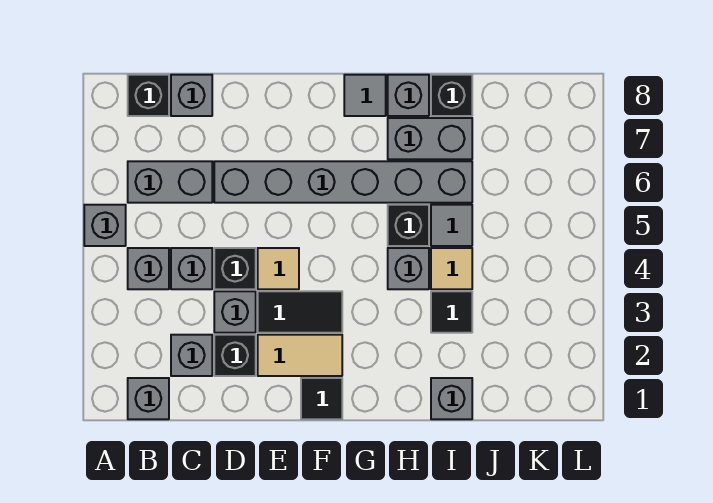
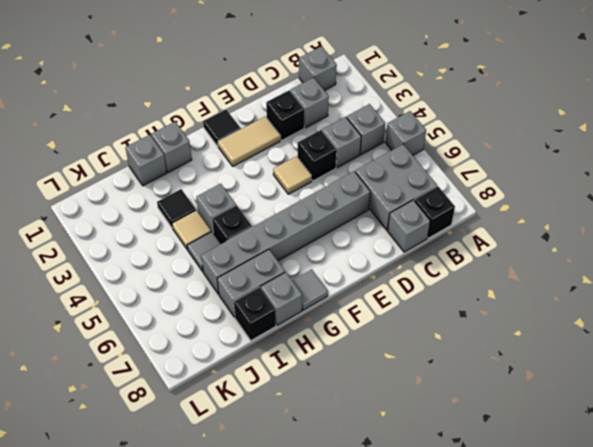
grey 1x2 brick [128,161,212,203] -> grey 2x2 brick [355,144,437,230]
grey 1x1 brick [214,291,256,333] -> grey 1x1 brick moved to [151,122,192,172]
black 1x2 tile [258,291,342,333] -> none

